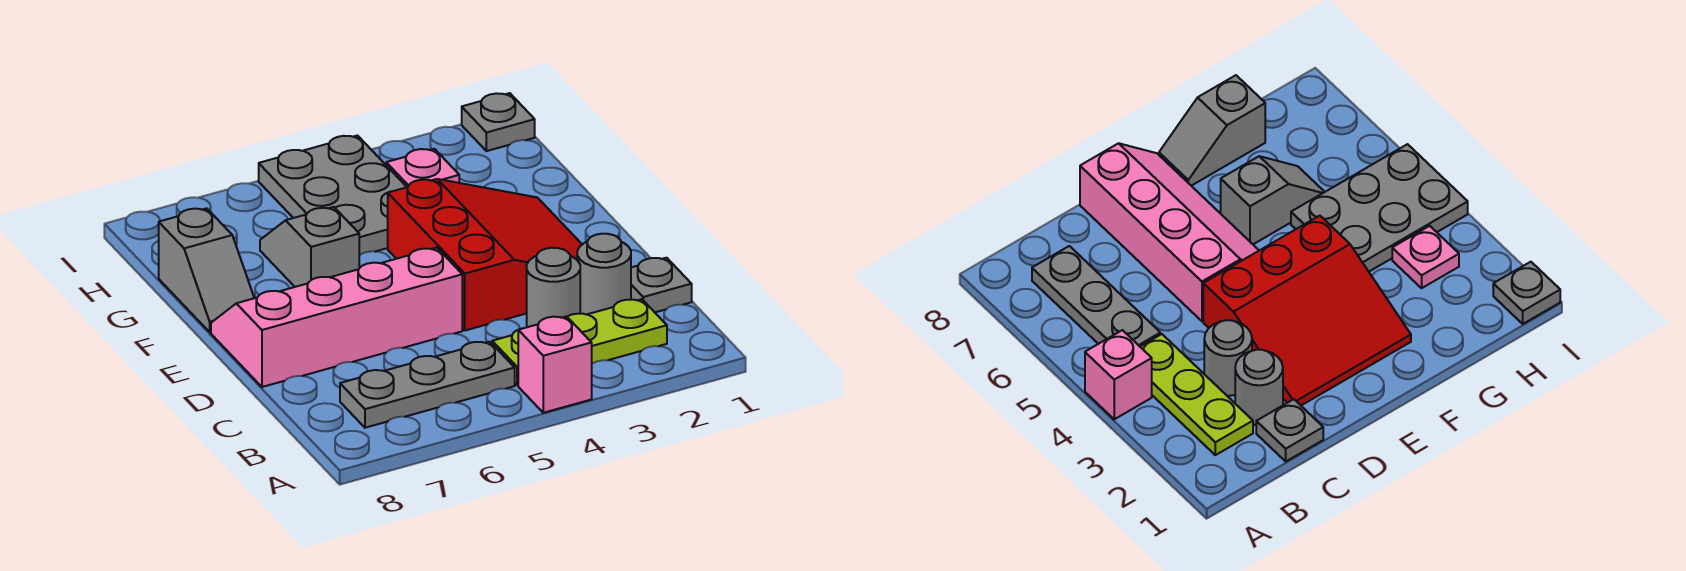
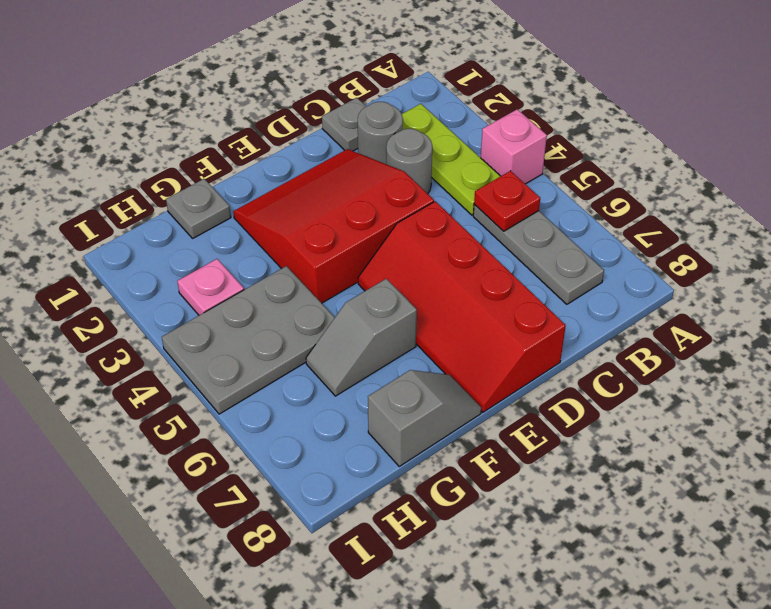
none -> red 1x1 plate [474,171,540,231]
pink 2x4 slope [211,248,462,387] -> red 2x4 slope [358,201,566,412]
grey 1x1 plate [462,93,535,151] -> grey 1x1 plate moved to [166,179,231,238]

